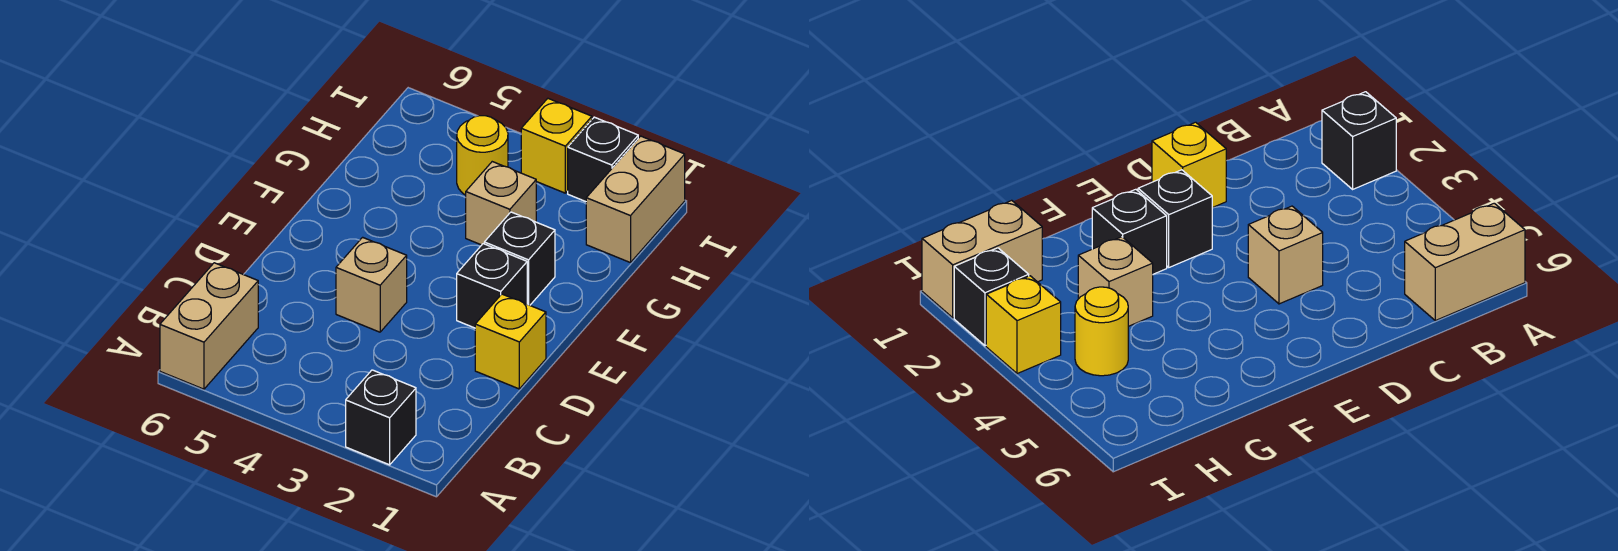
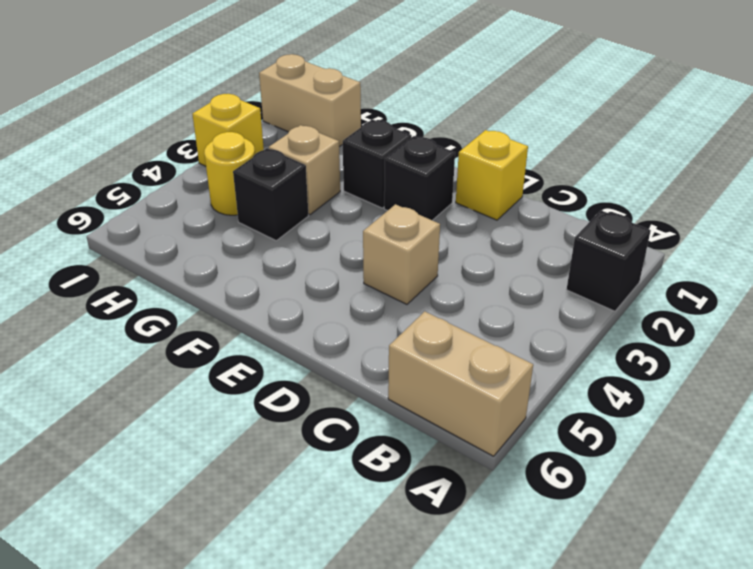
black 1x1 brick [568,117,638,202] -> black 1x1 brick moved to [233,148,309,240]

